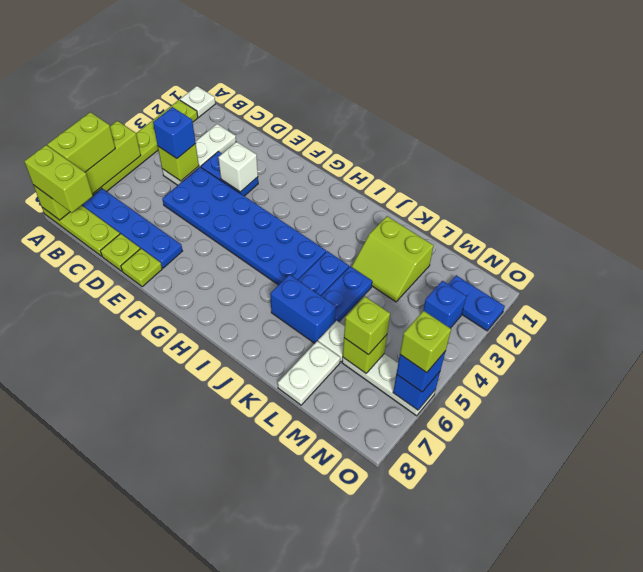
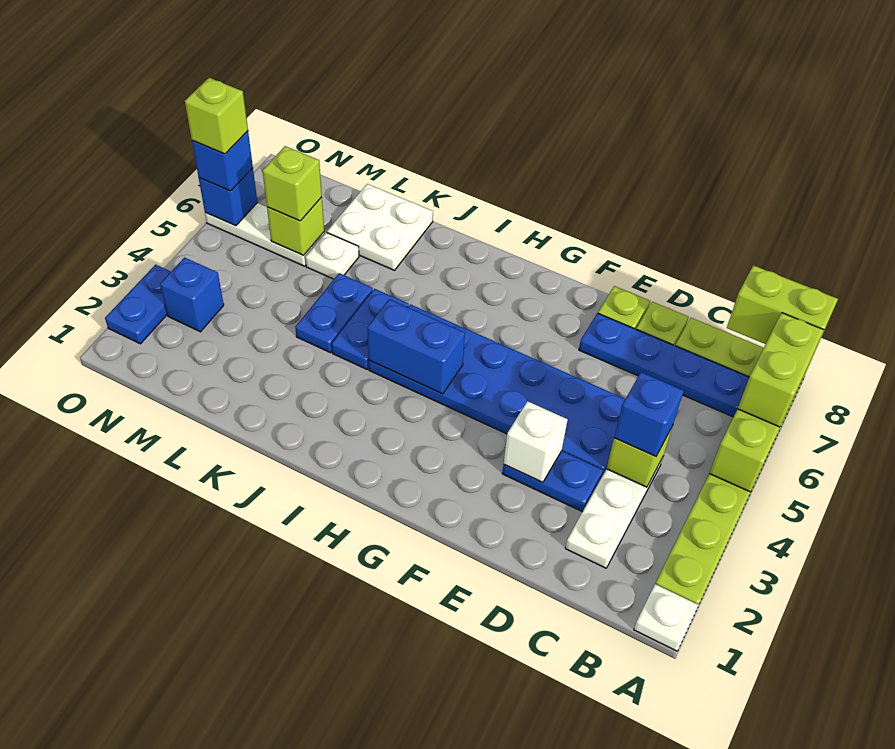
blue 1x2 brick [270,275,336,343] -> blue 1x2 brick moved to [367,299,465,394]
lime 2x2 slope [352,216,434,302] -> none
white 1x2 plate [278,341,340,405] -> white 2x2 plate [327,184,433,270]
blue 1x2 plate [449,275,505,331] -> blue 1x2 plate turned to [105,265,171,344]

